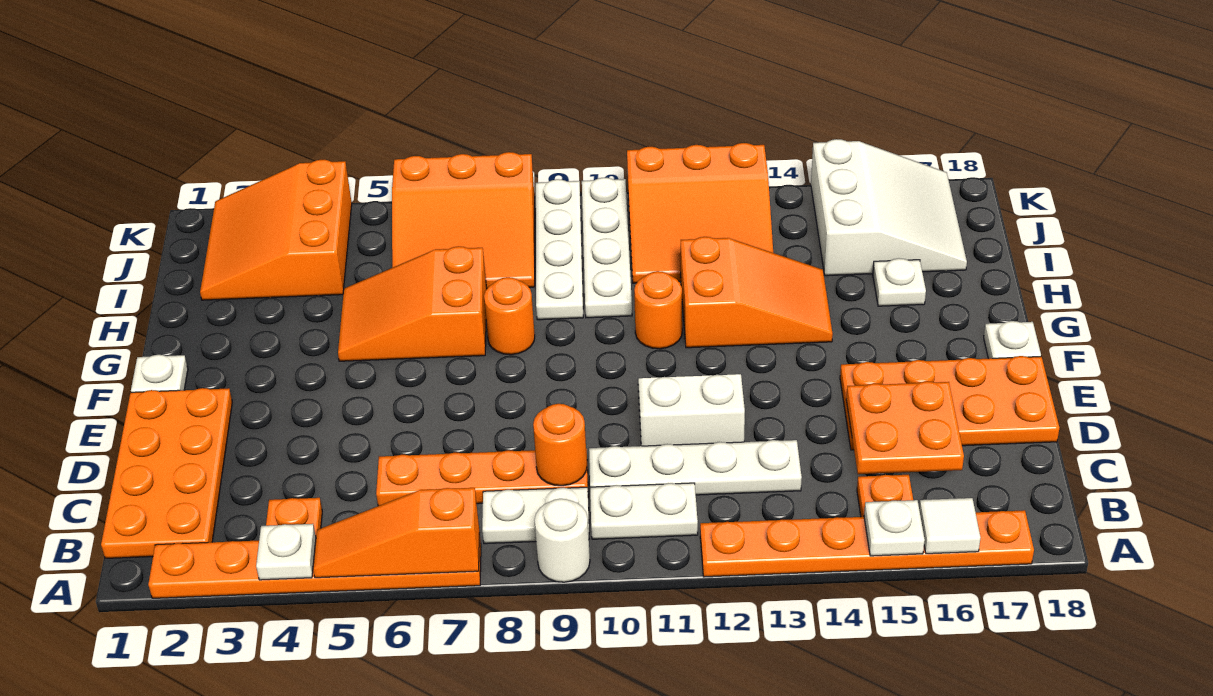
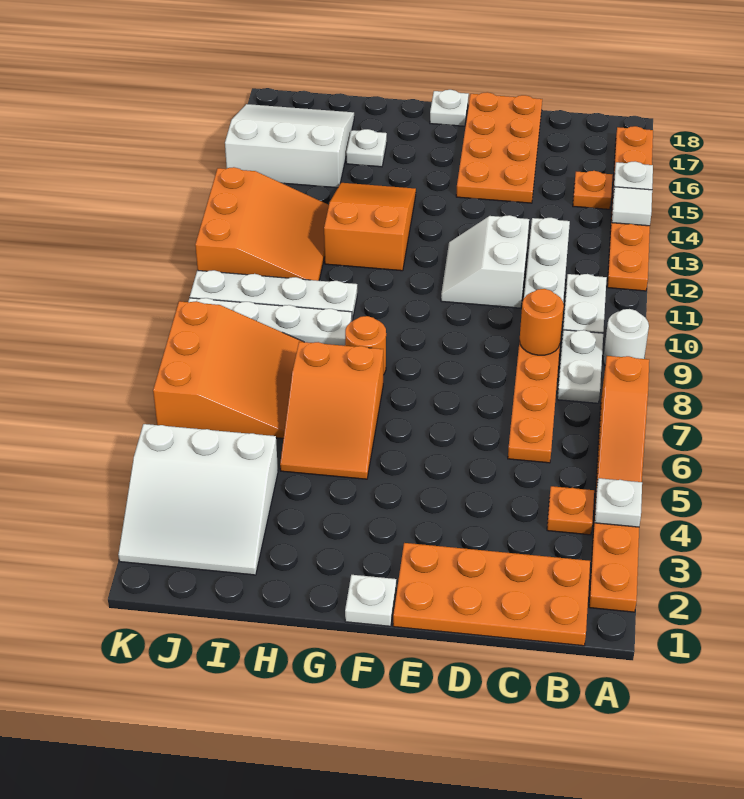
white 1x1 tile [919,498,981,554] -> white 1x1 tile moved to [612,187,652,226]
orange 2x2 plate [846,381,964,474] -> none
orange 1x1 round brick [634,271,682,349] -> none
orange 3x3 slope [200,160,352,300] -> white 3x3 slope [118,424,278,575]

